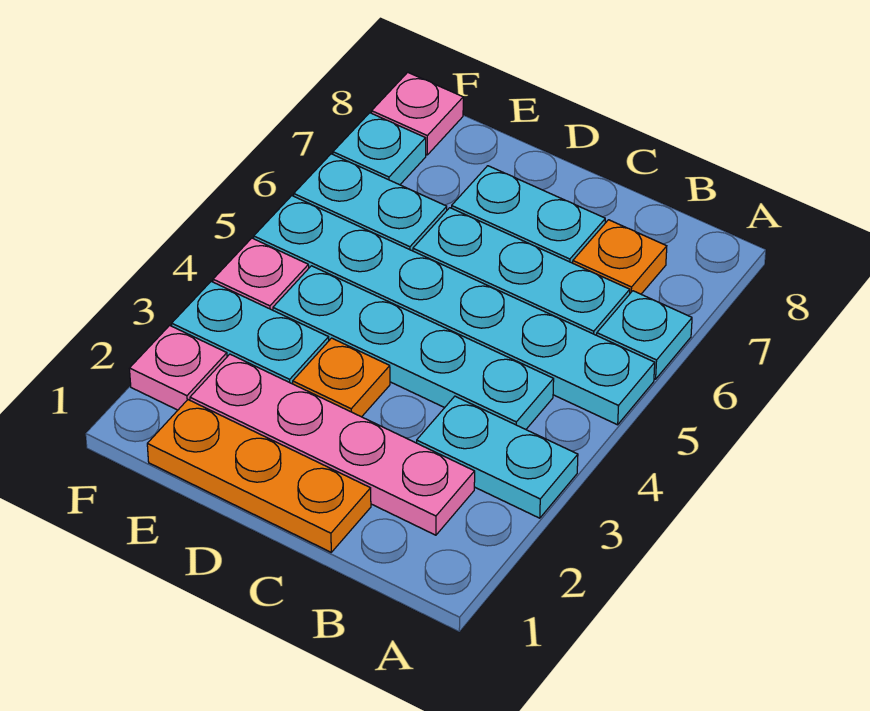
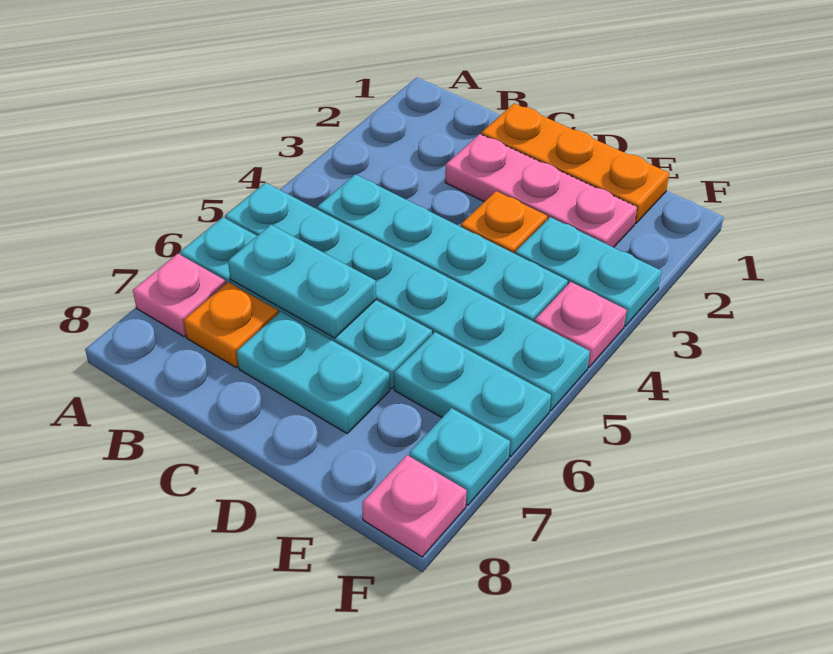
cyan 1x2 plate [417,396,578,518] -> cyan 1x2 plate moved to [228,225,376,338]
pink 1x4 plate [190,354,475,535] -> pink 1x3 plate [445,134,637,247]
pink 1x1 plate [129,325,227,410] -> pink 1x1 plate moved to [133,254,226,337]

